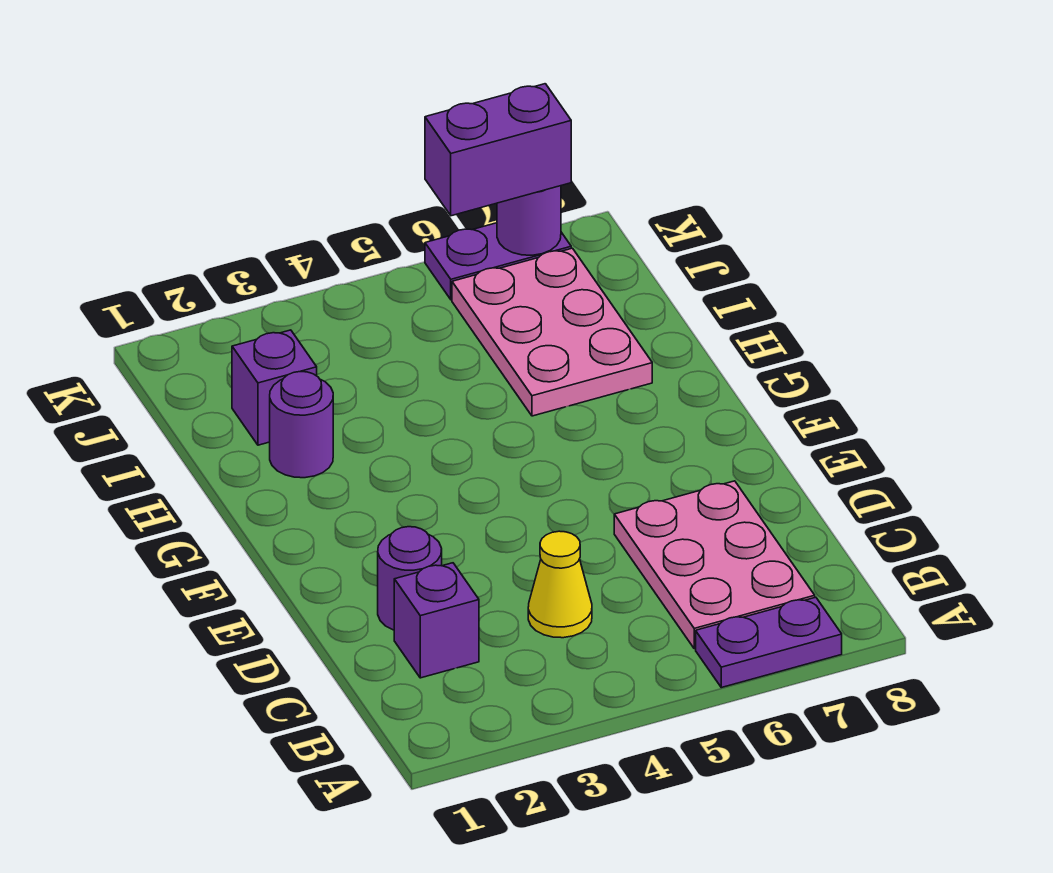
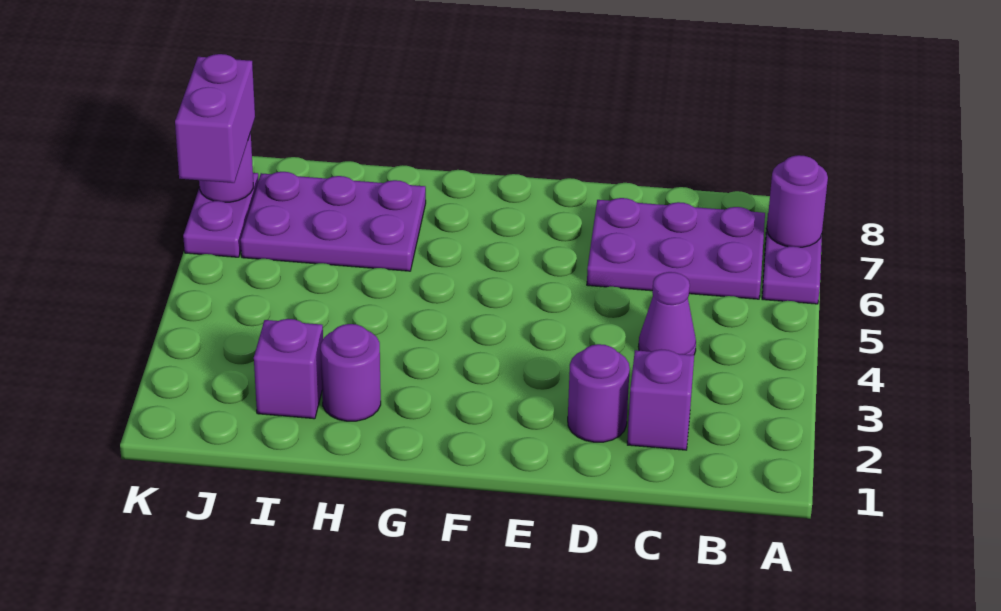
none -> purple 1x1 round brick [767,155,828,247]
pink 2x3 plate [614,481,815,649] -> purple 2x3 plate [587,198,765,299]
yellow 1x1 cone [528,531,592,638] -> purple 1x1 cone [638,272,696,355]
pink 2x3 plate [452,248,652,416] -> purple 2x3 plate [241,172,426,271]

